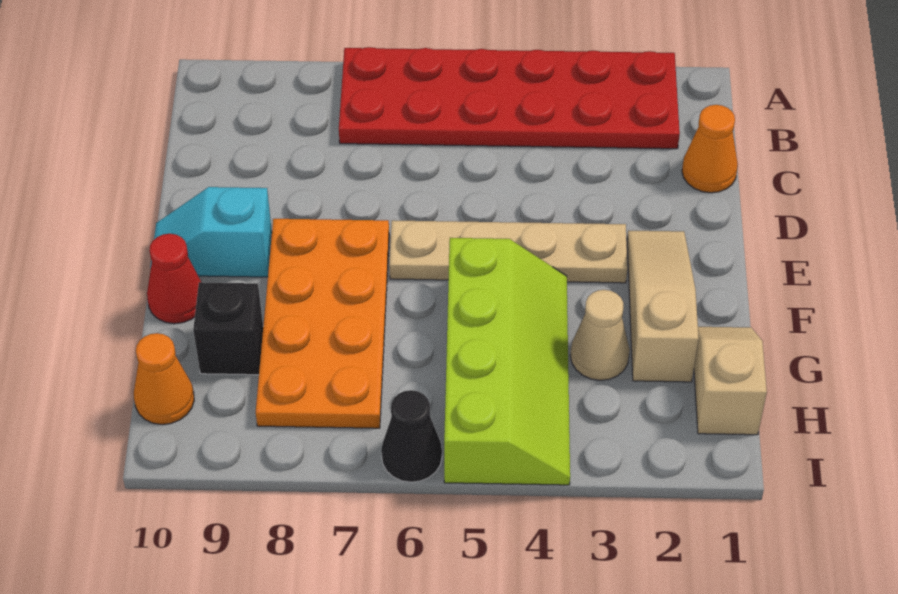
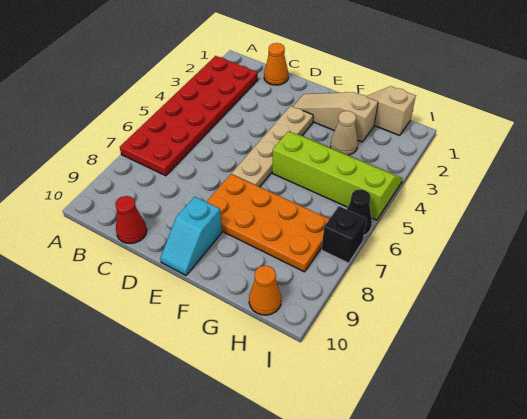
red 1x1 cone [147,234,201,324] -> red 1x1 cone moved to [115,196,147,244]
black 1x1 brick [193,282,263,375] -> black 1x1 brick moved to [322,206,367,263]

